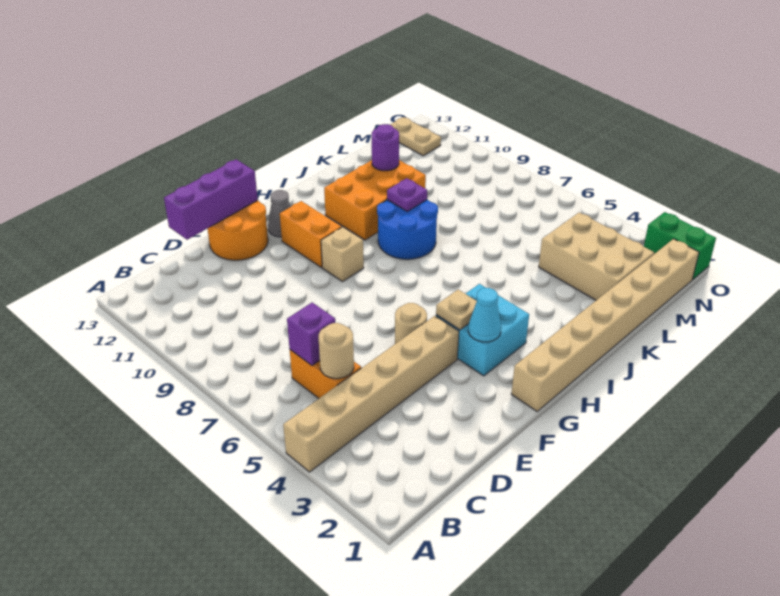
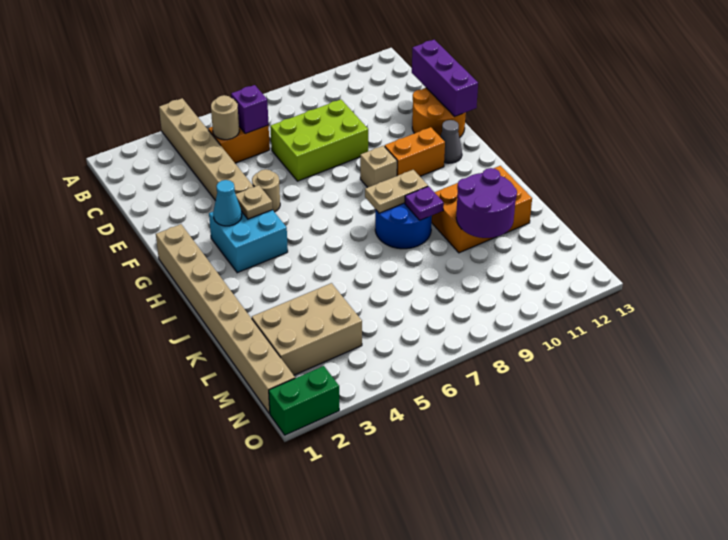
none -> lime 2x3 brick [270,99,368,181]
orange 2x3 brick [324,160,426,240] -> orange 2x3 brick turned to [432,166,532,253]
purple 1x1 round brick [372,124,399,171] -> purple 2x2 round brick [456,168,517,238]
tan 1x2 plate [390,117,441,156] -> tan 1x2 plate moved to [365,170,428,213]

